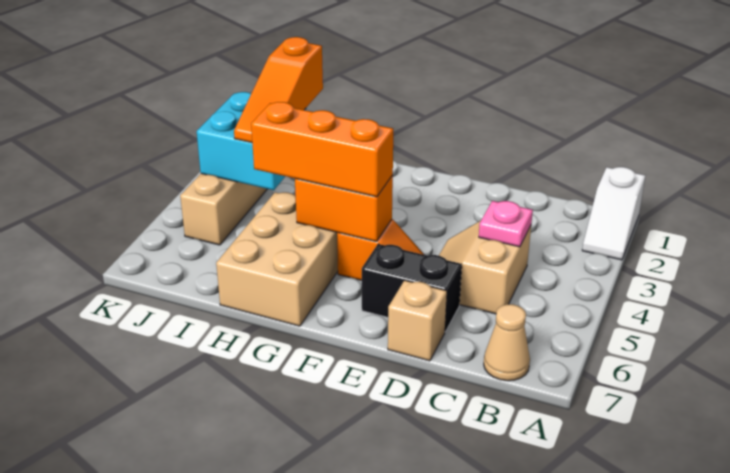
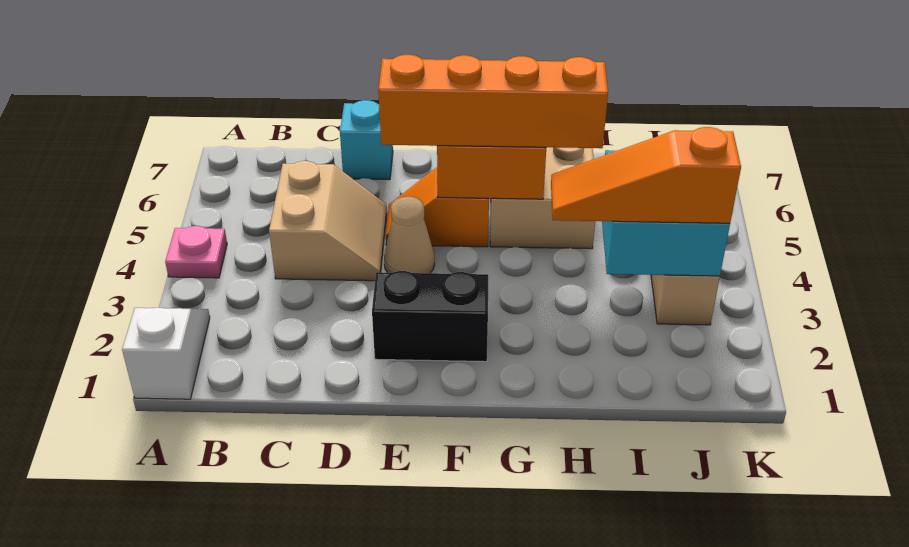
tan 1x1 cone [484,304,530,381] -> tan 1x1 cone moved to [384,197,435,273]
pink 1x1 plate [479,201,533,247] -> pink 1x1 plate moved to [165,226,227,278]
black 1x2 brick [362,244,462,332] -> black 1x2 brick moved to [372,271,488,362]
tan 1x1 brick [388,280,447,361] -> cyan 1x1 brick [340,100,393,180]
orange 1x3 brick [251,102,393,197] -> orange 1x4 brick [378,55,608,148]
orange 1x3 slope [234,37,323,143] -> orange 1x3 slope turned to [551,127,741,223]

